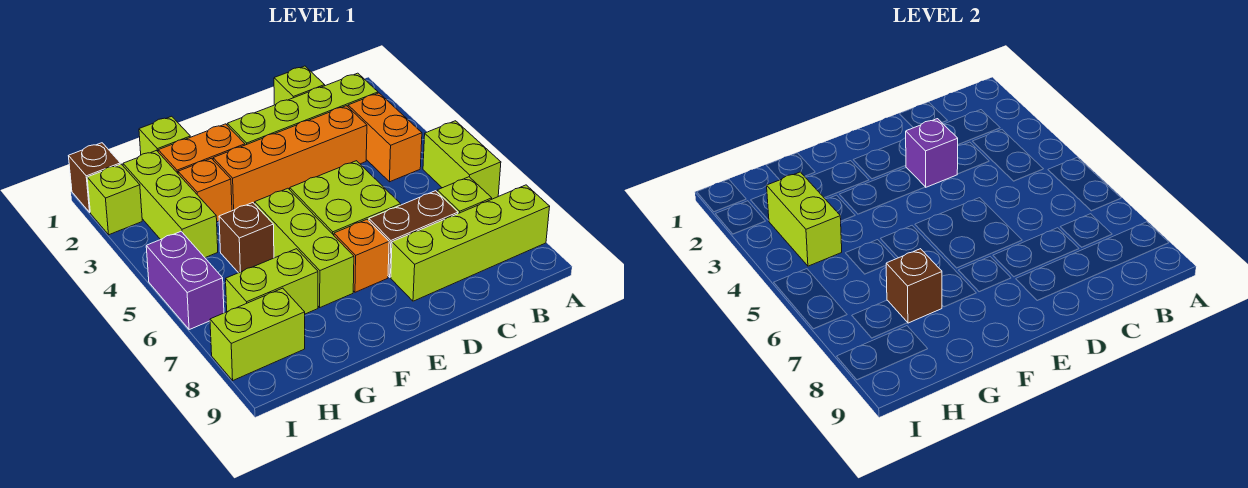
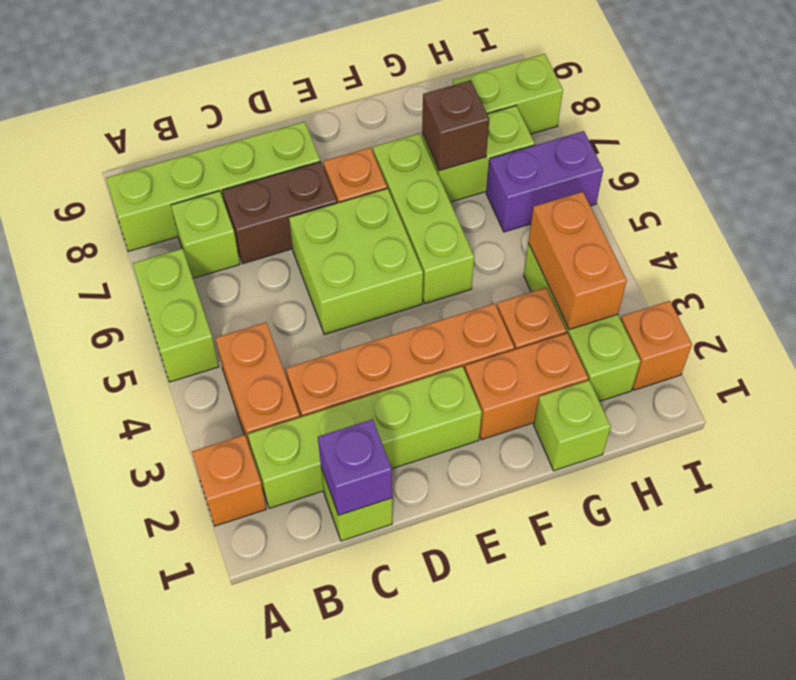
none -> orange 1x1 brick [192,435,266,526]
purple 1x1 brick [906,119,958,187] -> purple 1x1 brick moved to [318,419,392,515]
brown 1x1 brick [219,203,274,273] -> none
lime 1x2 brick [767,172,842,266] -> orange 1x2 brick [529,192,627,330]
brown 1x1 brick [69,143,120,212] -> none
lime 1x1 brick [87,164,142,235] -> orange 1x1 brick [621,301,692,390]
purple 1x2 brick [146,232,224,330] -> purple 1x2 brick turned to [486,131,603,232]

